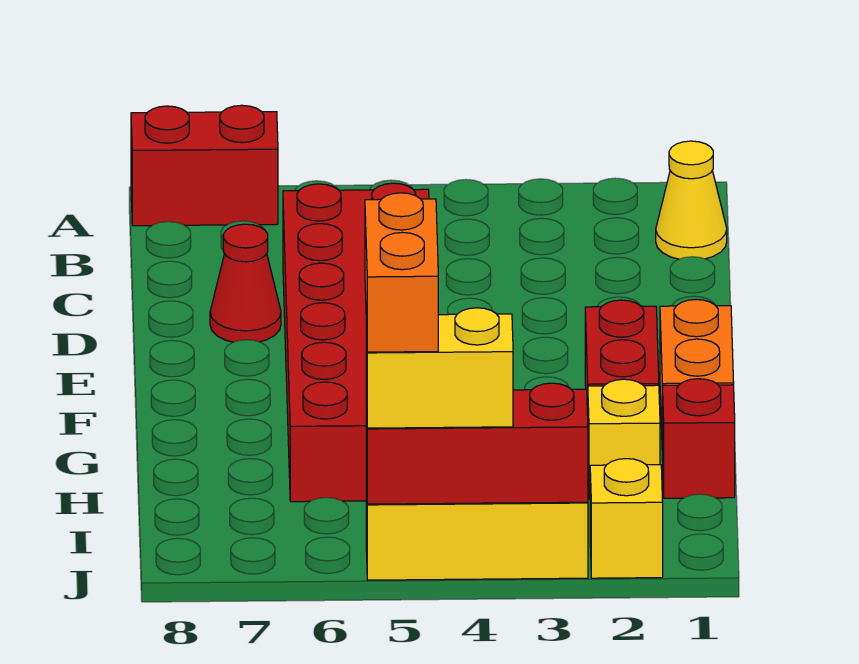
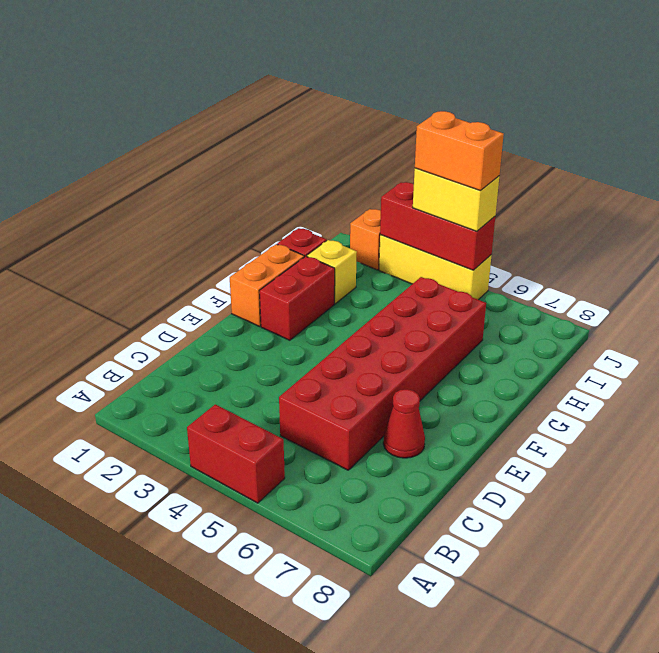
red 1x2 brick [131,105,278,226] -> red 1x2 brick moved to [187,404,285,503]
yellow 1x1 cone [656,141,727,259] -> none
orange 1x2 brick [365,193,438,352] -> orange 1x2 brick turned to [415,111,504,191]
yellow 1x1 brick [590,459,663,578] -> orange 1x1 brick [350,209,381,270]

